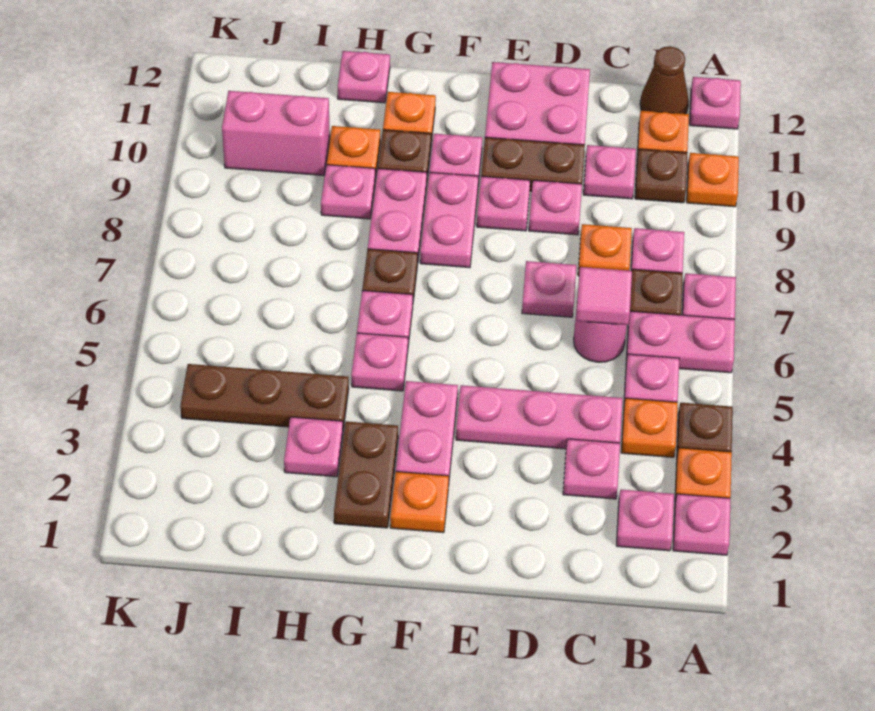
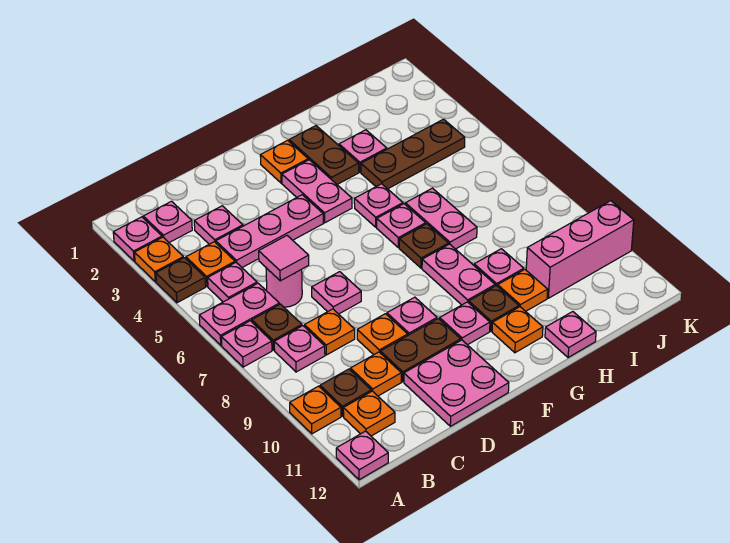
brown 1x1 cone [640,46,689,114] -> none
pink 1x1 plate [584,145,636,199] -> orange 1x1 plate [350,352,401,396]
pink 1x1 plate [529,180,582,235] -> orange 1x1 plate [357,314,408,355]
pink 1x2 plate [420,172,479,268] -> pink 1x2 plate moved to [405,188,477,249]
pink 1x2 brick [222,91,330,176] -> pink 1x3 brick [526,201,634,298]

